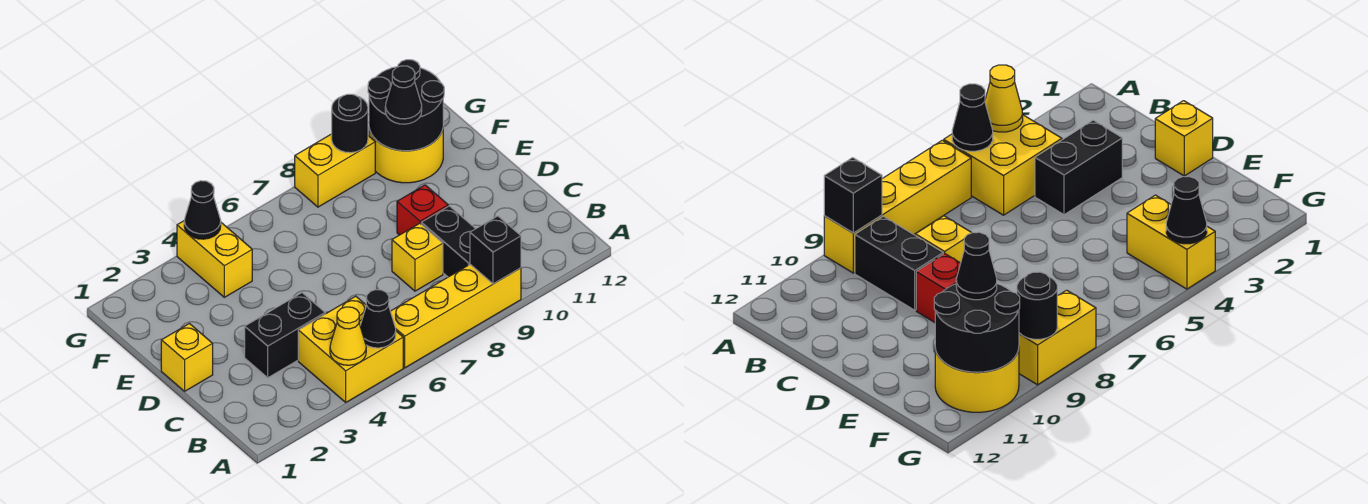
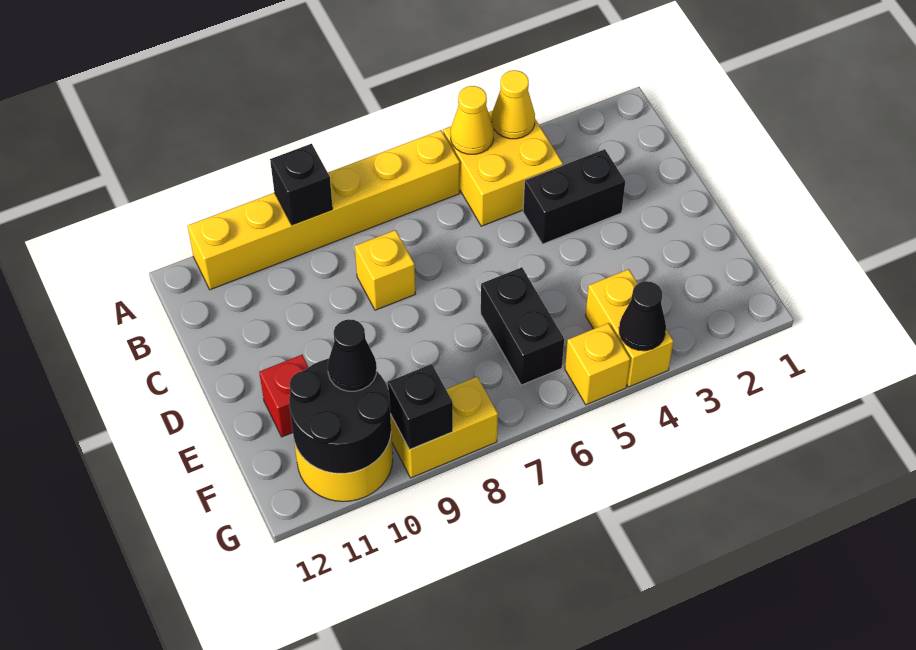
black 1x1 cone [360,290,396,348] -> yellow 1x1 cone [450,86,494,154]
yellow 1x4 brick [391,265,521,368] -> yellow 1x6 brick [188,130,460,290]
black 1x2 brick [421,206,476,277] -> black 1x2 brick moved to [481,267,564,385]
yellow 1x1 brick [161,324,213,391] -> yellow 1x1 brick moved to [565,323,630,405]
red 1x1 brick [397,185,448,235] -> red 1x1 brick moved to [259,355,308,437]
black 1x1 round brick [332,94,368,153] -> black 1x1 brick [388,364,453,450]

